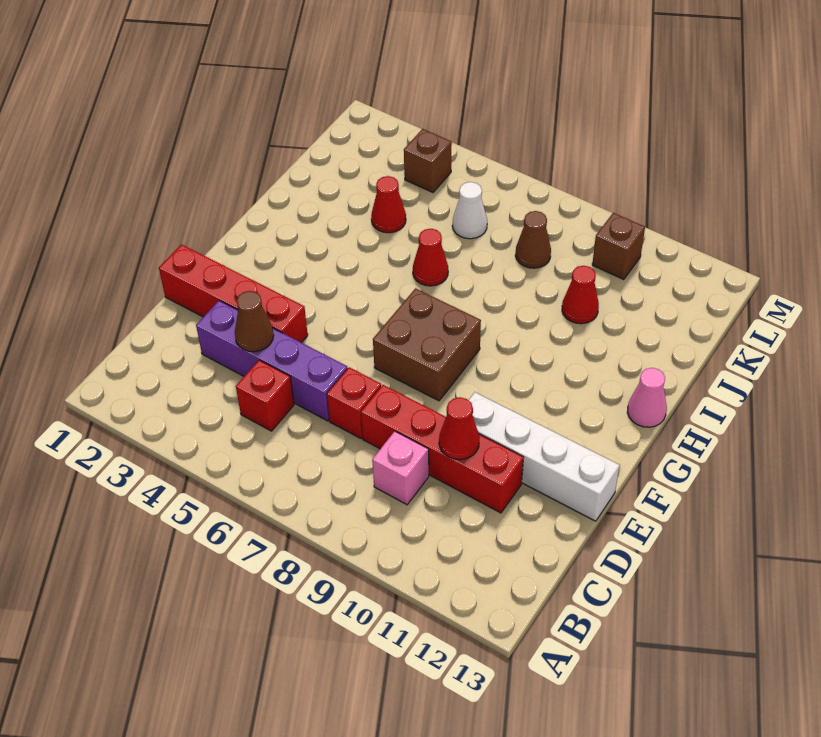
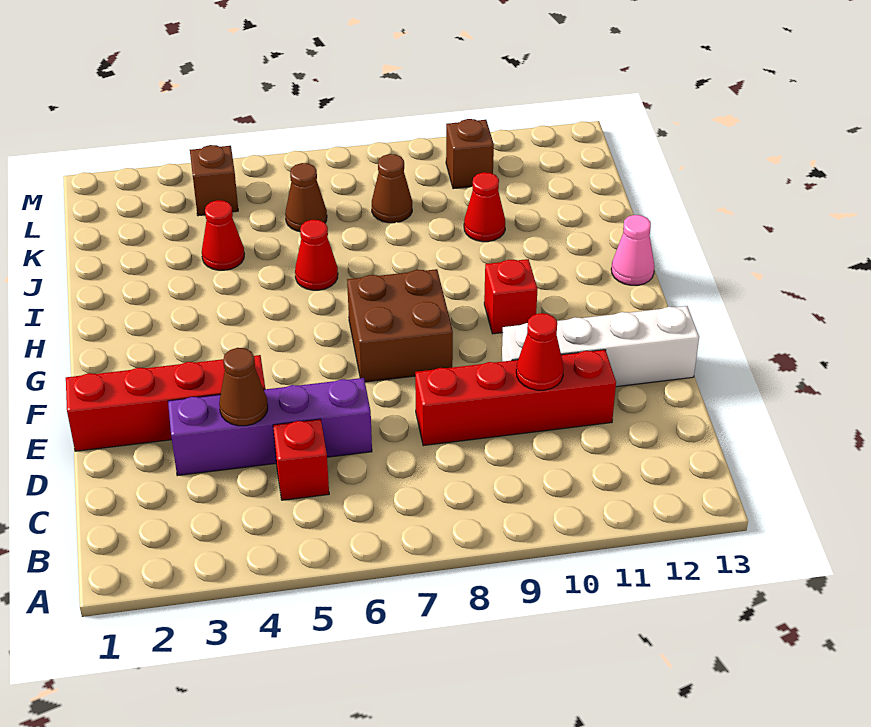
pink 1x1 brick [372,431,429,505] -> none
red 1x1 brick [327,367,381,438] -> red 1x1 brick moved to [484,259,538,334]
white 1x1 cone [452,182,487,239] -> brown 1x1 cone [285,163,327,232]

